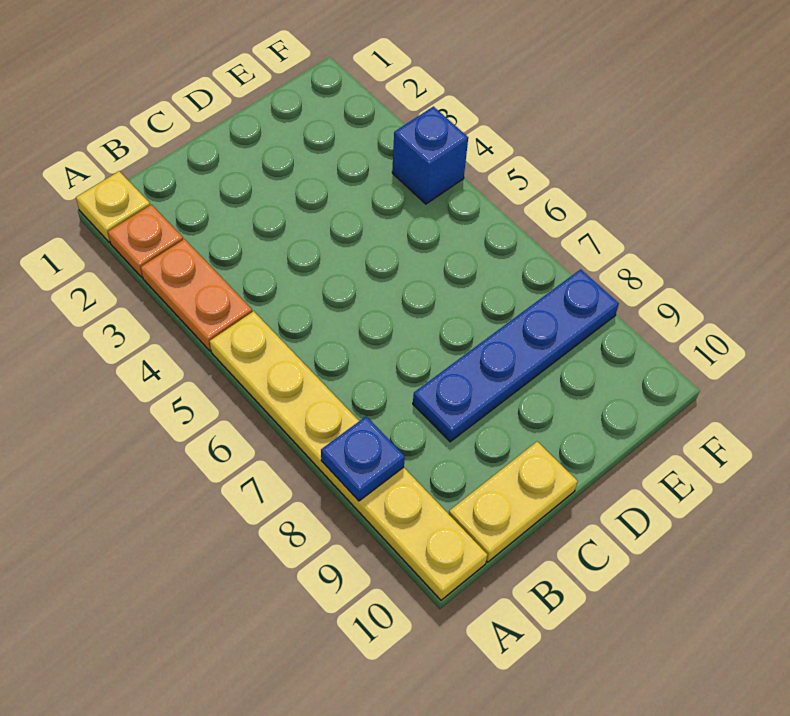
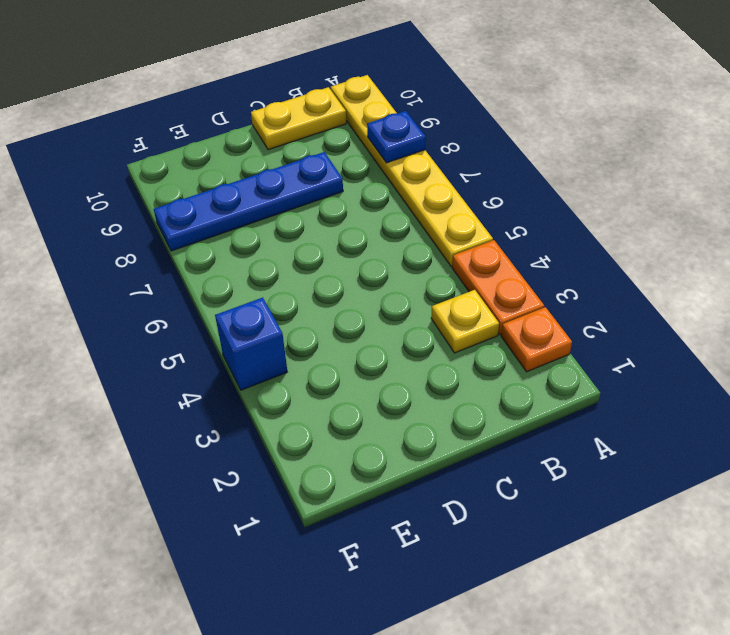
yellow 1x1 plate [76,171,150,243] -> yellow 1x1 plate moved to [431,290,499,353]

